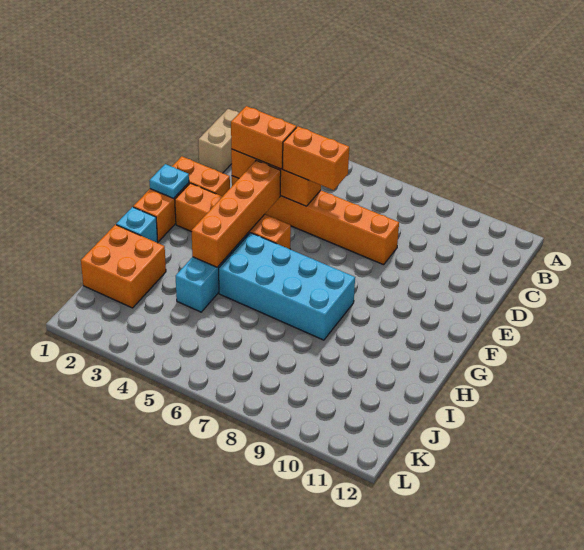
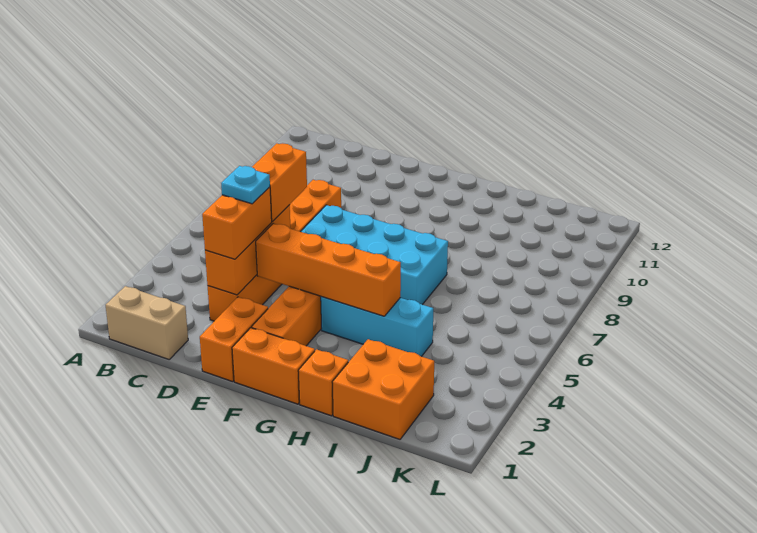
cyan 1x1 plate [149,164,189,198] -> cyan 1x1 plate moved to [221,166,270,204]
cyan 2x4 brick [219,233,355,340] -> cyan 2x4 brick turned to [301,205,448,305]
cyan 1x1 brick [116,207,158,243] -> orange 1x1 brick [298,349,348,416]

